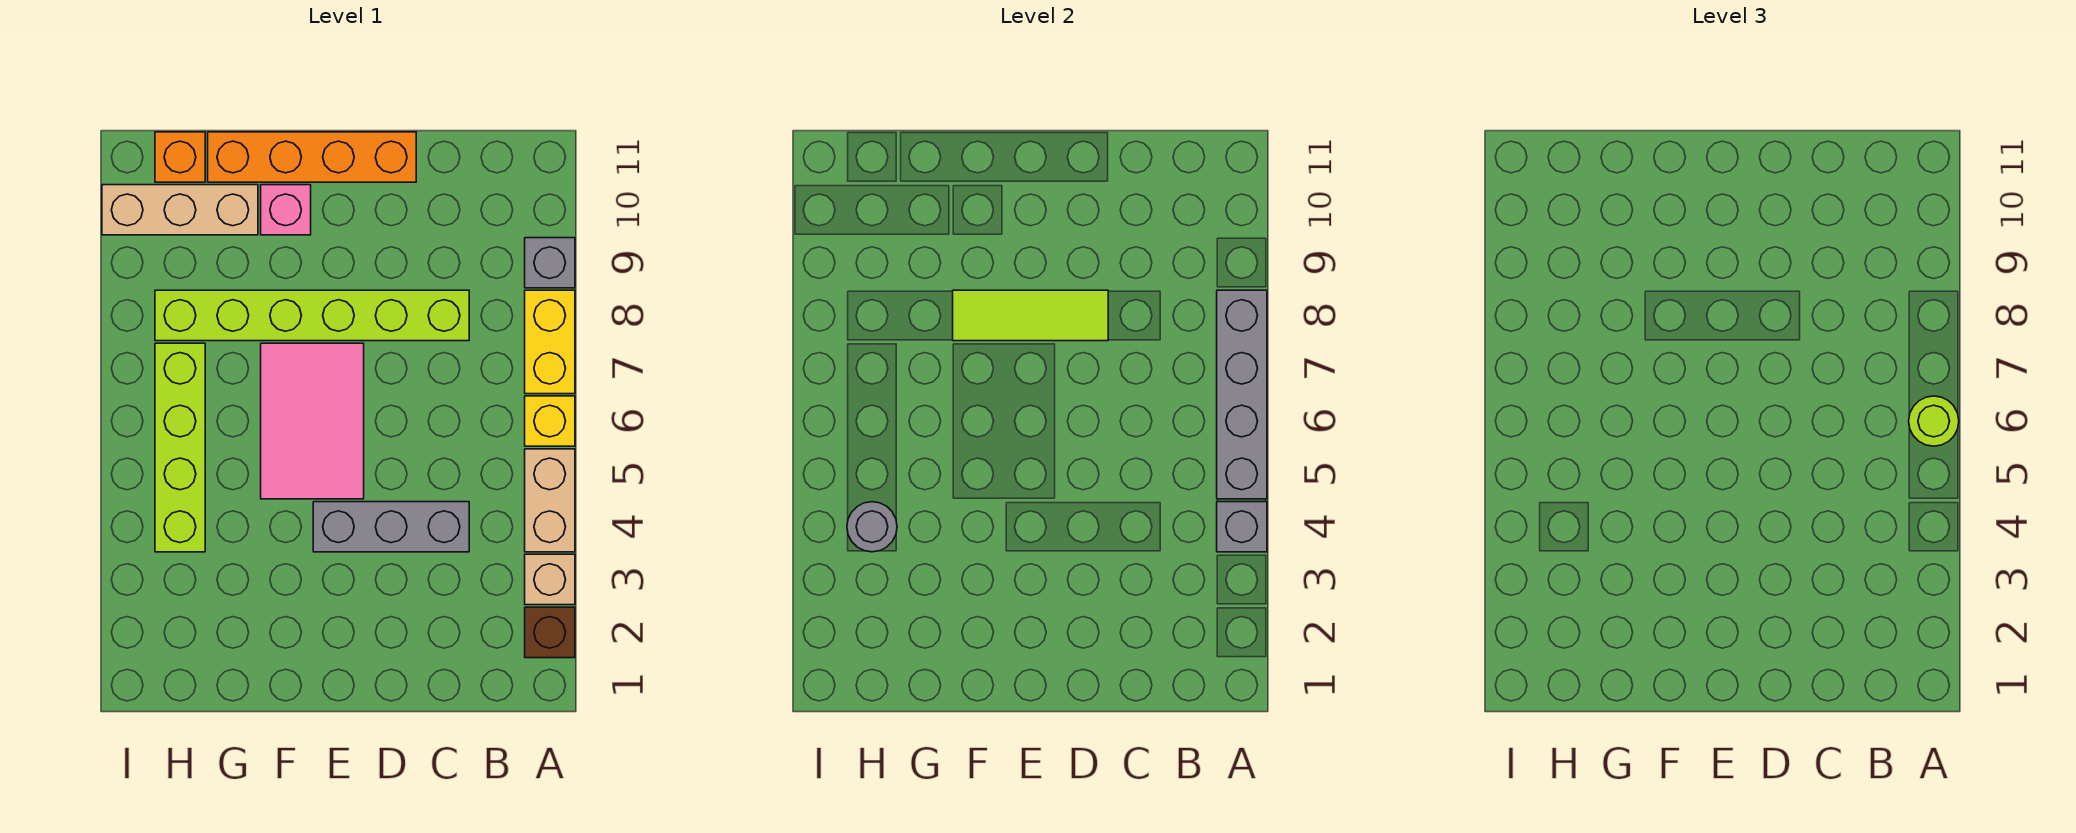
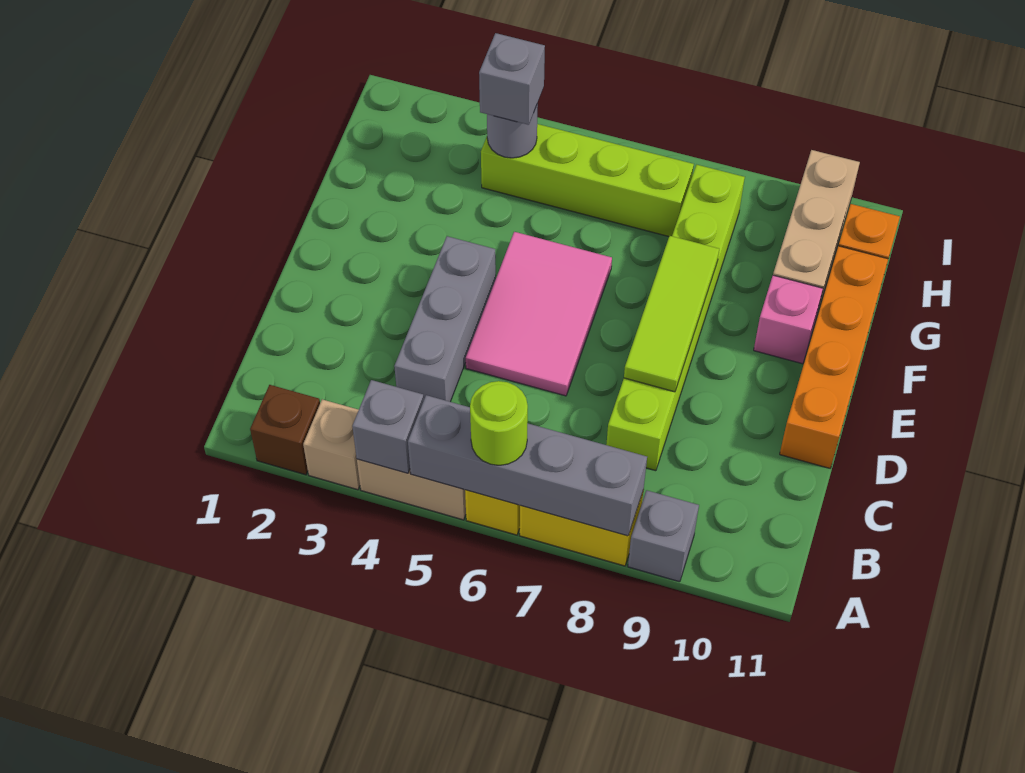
pink 2x3 tile [261,343,364,499] -> pink 2x3 tile turned to [466,232,612,396]
none -> grey 1x1 brick [479,33,545,125]

